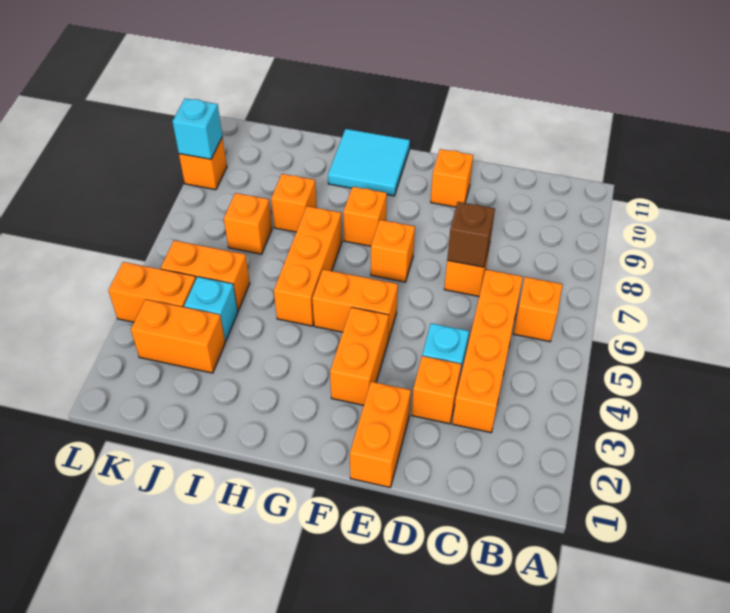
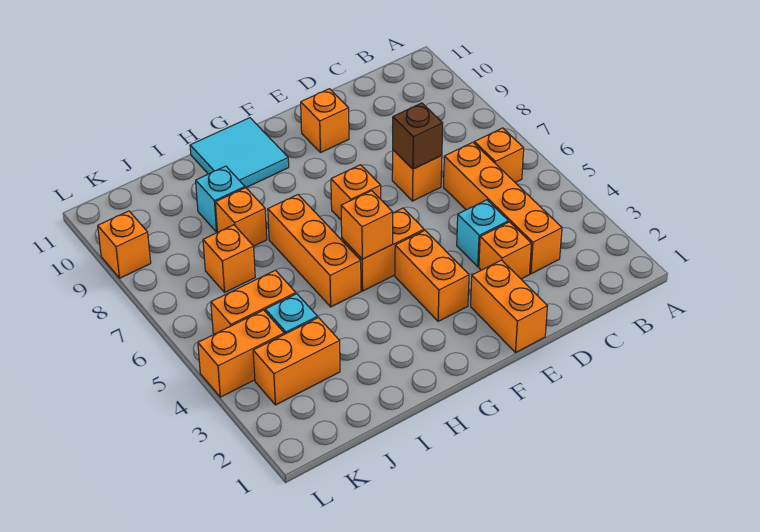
orange 1x1 brick [343,187,387,246] -> orange 1x1 brick moved to [341,191,393,259]
cyan 1x1 brick [172,98,222,159] -> cyan 1x1 brick moved to [196,166,245,232]

